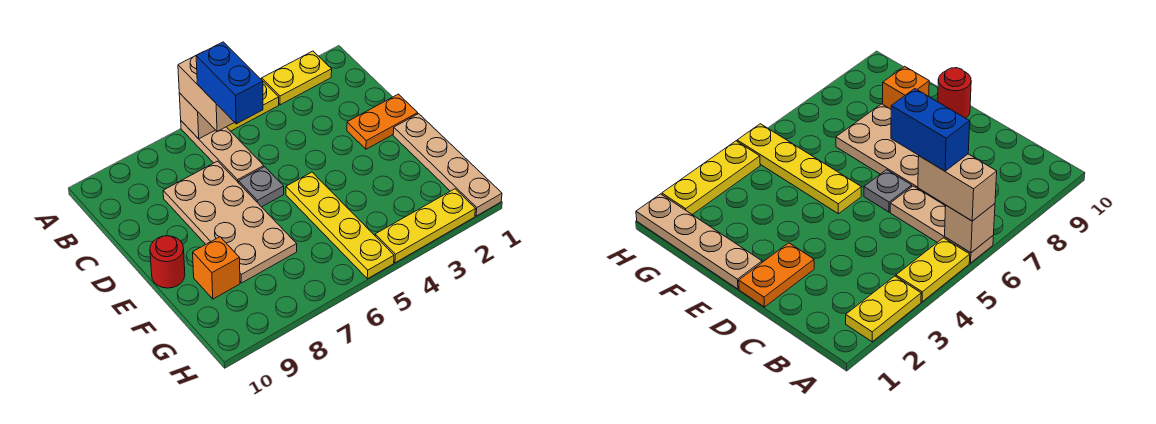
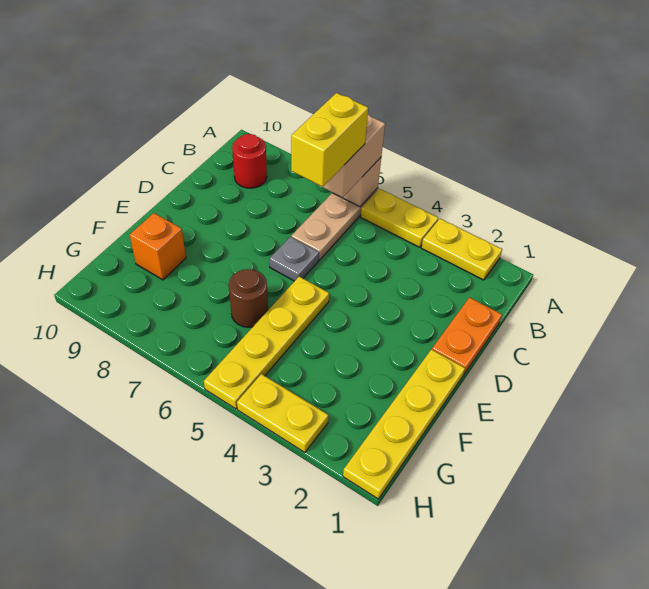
blue 1x2 brick [196,42,263,124] -> yellow 1x2 brick [291,93,368,187]
tan 2x4 plate [163,161,297,283] -> none
orange 1x2 plate [347,94,418,149] -> orange 1x2 plate turned to [432,297,502,375]
tan 1x4 plate [393,114,502,216] -> yellow 1x4 plate [343,349,465,499]
red 1x1 round brick [150,236,185,288] -> red 1x1 round brick moved to [232,134,267,188]
none -> brown 1x1 round brick [229,269,268,327]
yellow 1x3 plate [375,189,475,263] -> yellow 1x2 plate [237,374,329,452]

